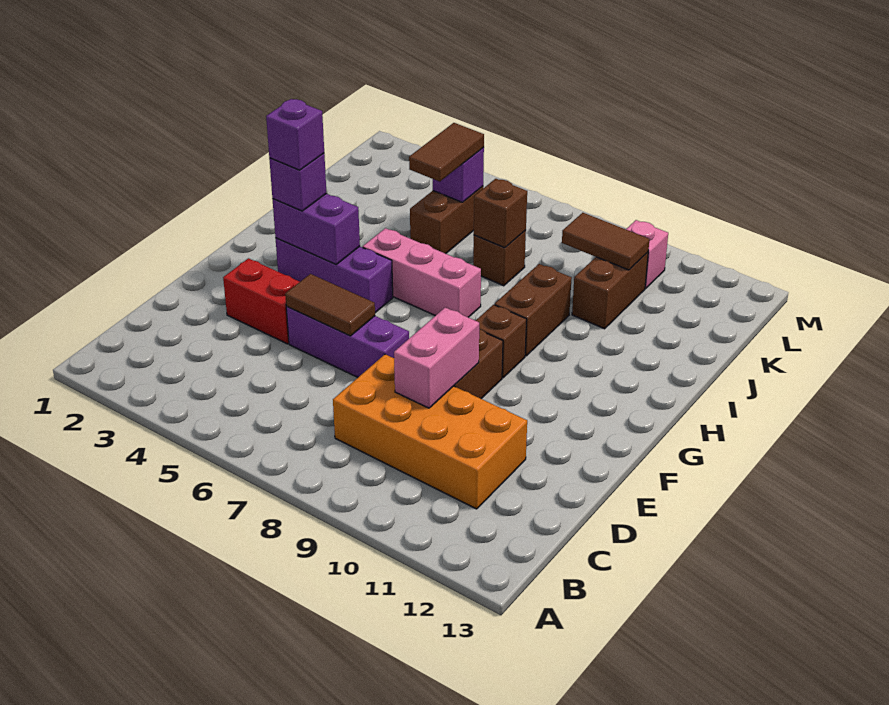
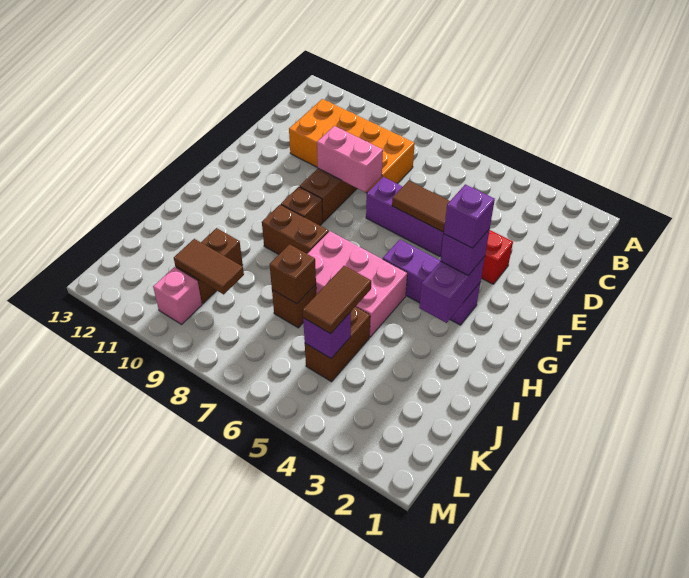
pink 1x2 brick [394,307,479,408] -> pink 1x2 brick turned to [317,126,383,192]
purple 1x2 brick [273,194,360,264] -> purple 1x2 brick turned to [419,256,485,323]
pink 1x3 brick [363,228,481,317] -> pink 2x3 brick [308,231,407,337]
brown 1x2 brick [495,264,572,356] -> brown 1x2 brick turned to [262,205,329,254]

